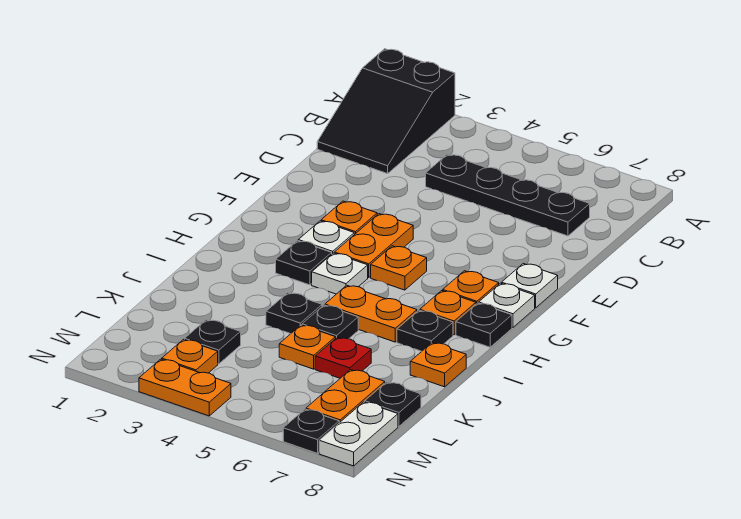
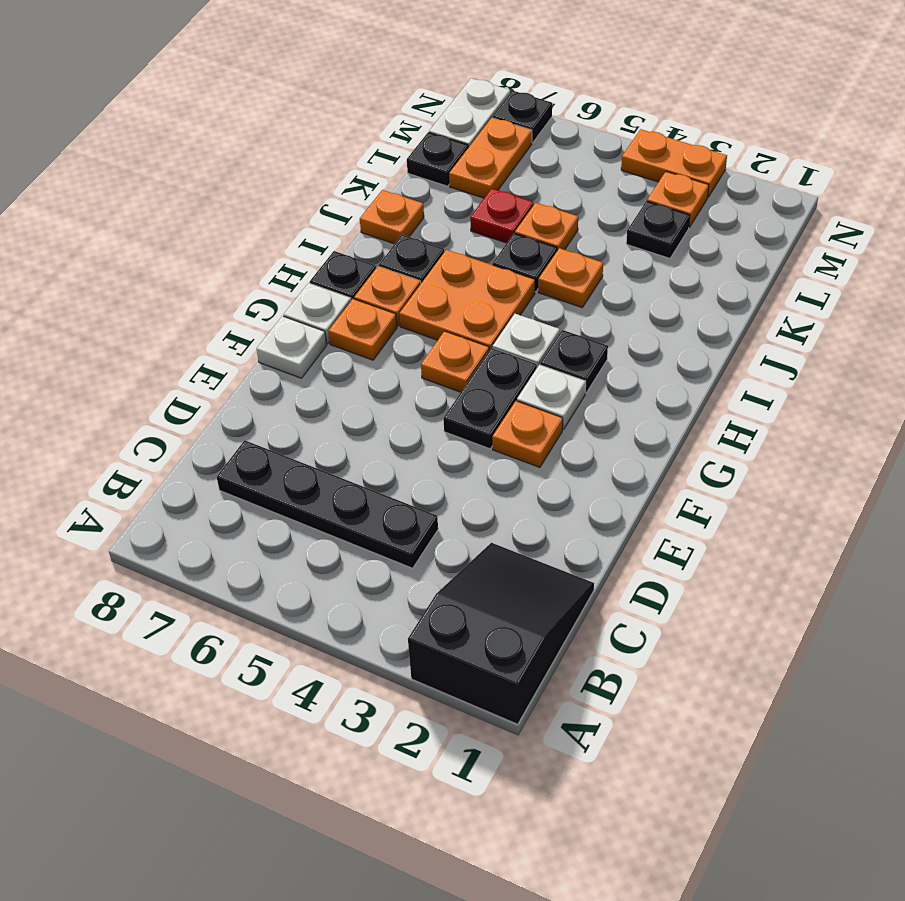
orange 1x2 plate [334,214,413,278] -> black 1x2 plate [443,348,537,449]
orange 1x2 plate [325,285,417,342] -> orange 2x2 plate [399,250,535,350]
black 1x1 plate [266,293,322,334] -> orange 1x1 plate [538,248,603,307]

